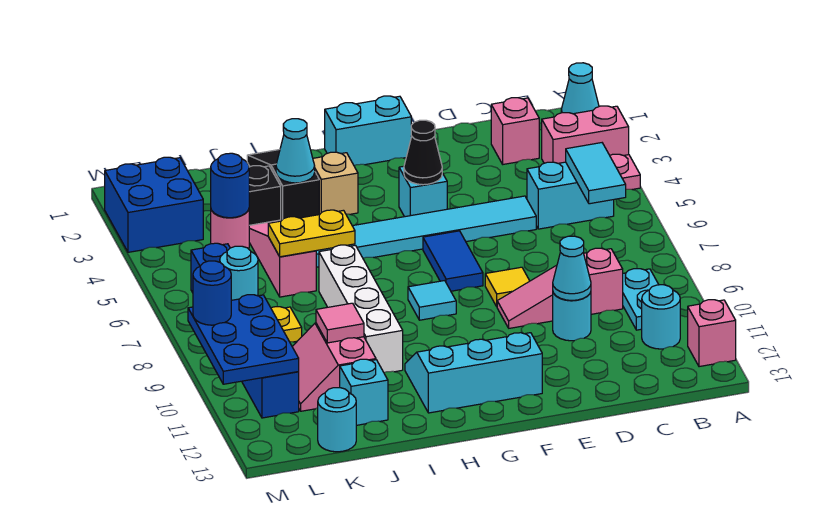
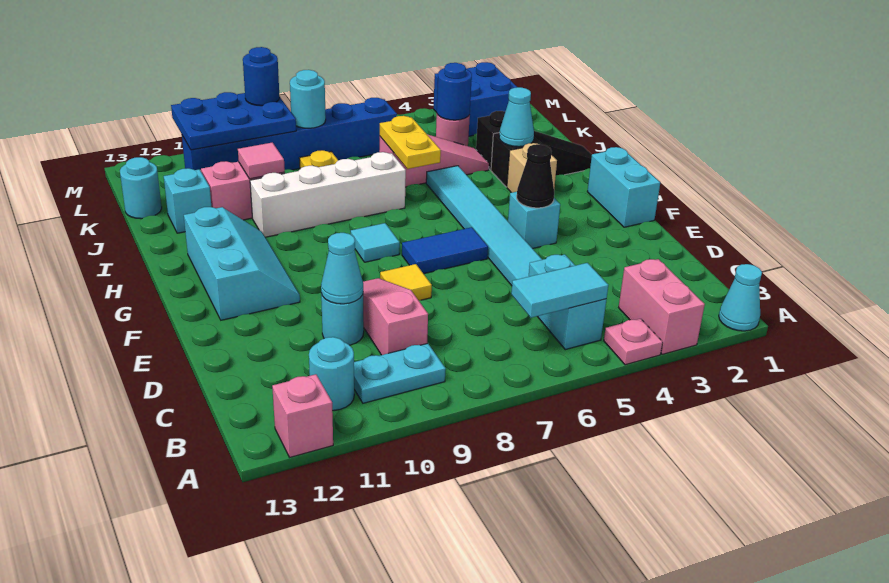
pink 1x1 brick [491,98,539,164] -> none

